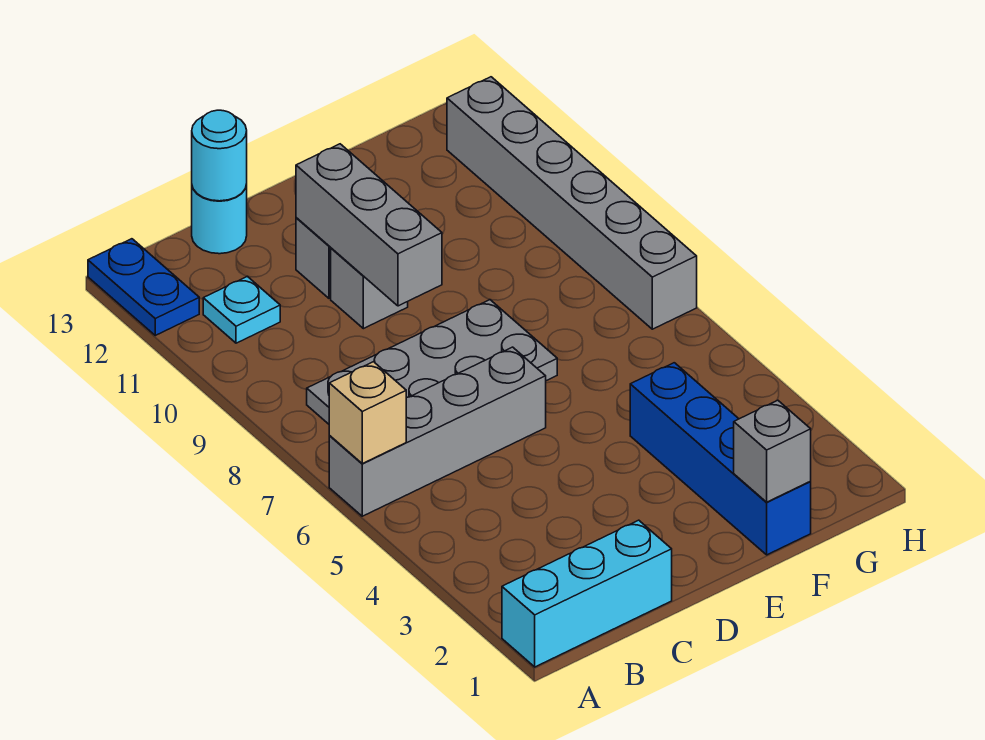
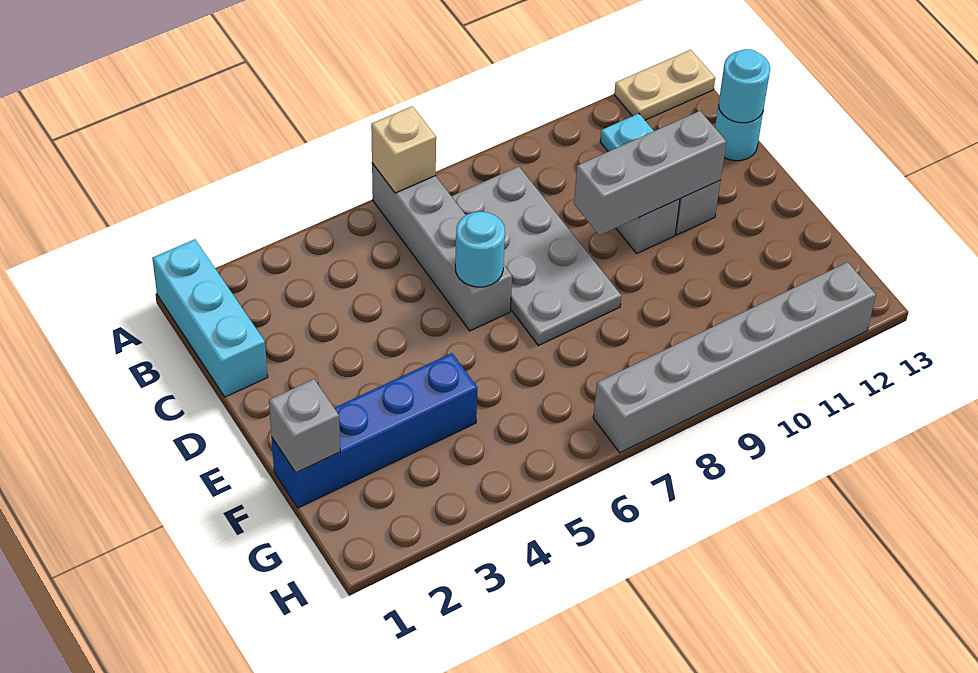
blue 1x2 plate [88,239,199,335] -> tan 1x2 plate [614,50,715,120]
none -> cyan 1x1 round brick [455,212,505,287]

